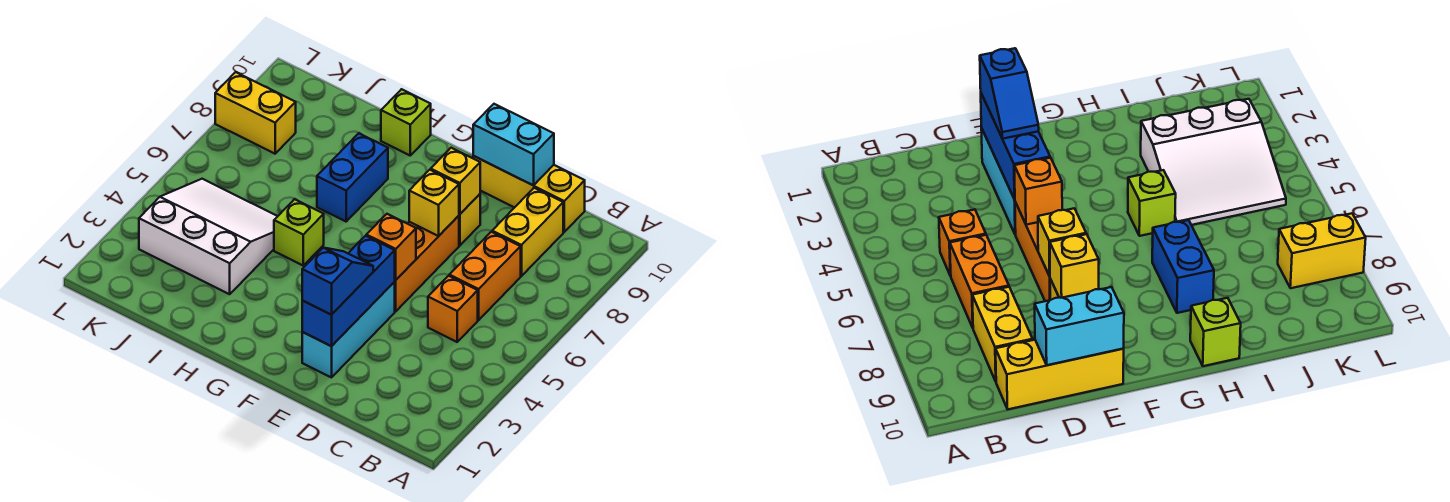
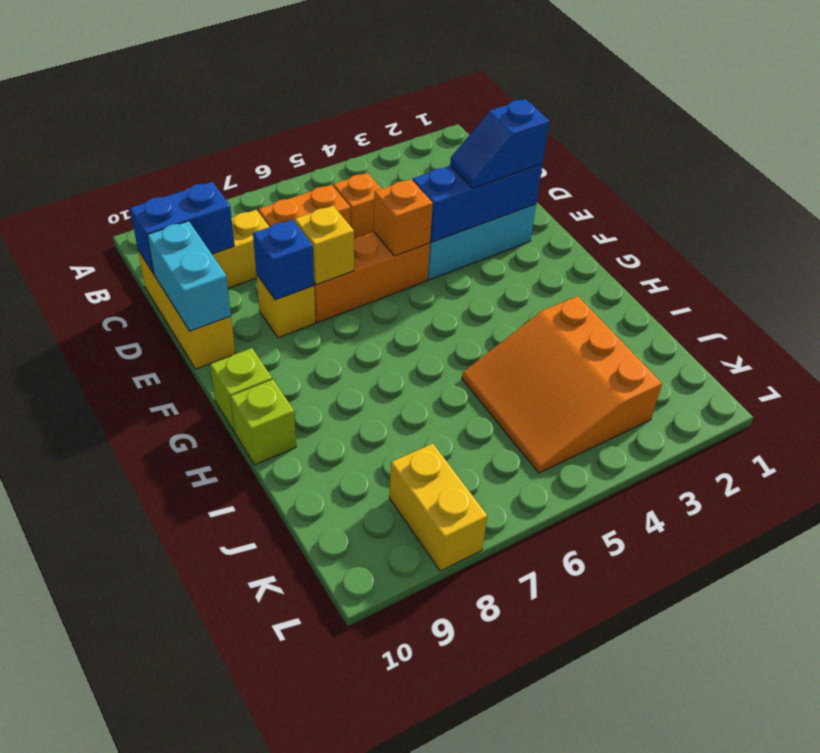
yellow 1x1 brick [431,148,480,214] -> blue 1x1 brick [253,219,314,300]
lime 1x1 brick [274,199,324,265] -> lime 1x1 brick moved to [210,348,272,431]
blue 1x2 brick [317,133,388,221] -> blue 1x2 brick moved to [130,182,234,274]
white 3x3 slope [139,179,278,294] -> orange 3x3 slope [462,296,662,473]

